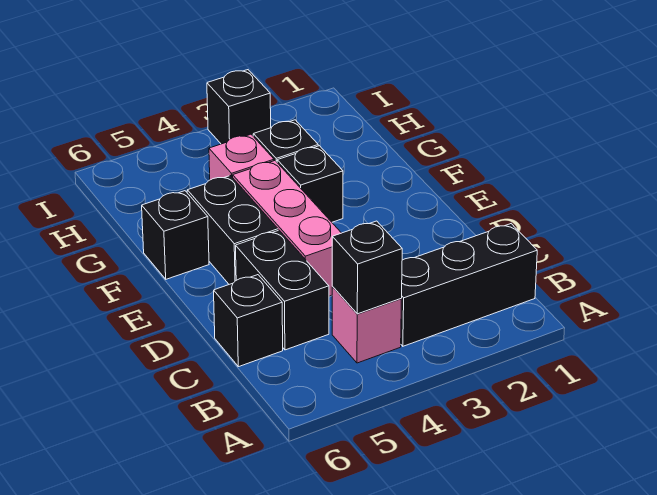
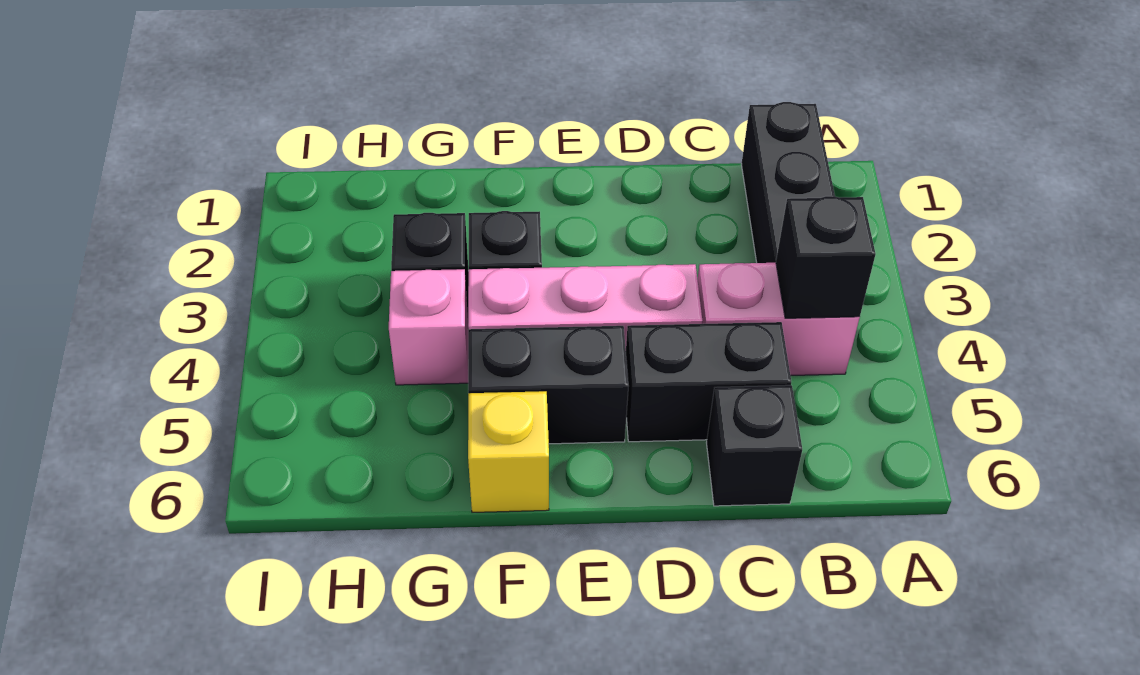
pink 1x1 brick [332,287,401,363] -> pink 1x2 brick [698,263,860,376]
black 1x1 brick [142,191,209,279] -> yellow 1x1 brick [468,391,549,512]
black 1x1 brick [207,70,271,144] -> none

